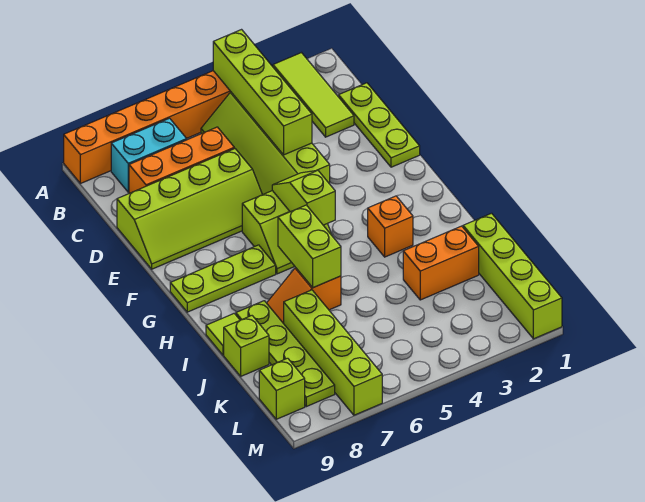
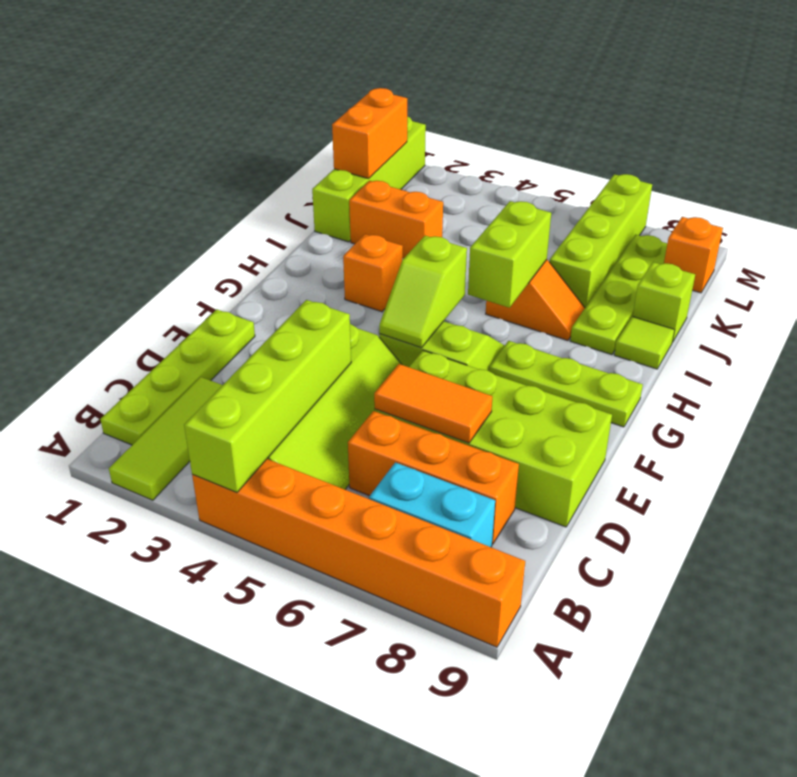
lime 1x3 plate [339,83,420,167] -> lime 1x4 plate [100,309,255,445]
lime 2x4 slope [117,149,262,269] -> lime 2x4 brick [375,351,612,527]
none -> orange 1x2 tile [374,364,492,443]
none -> orange 1x2 brick [332,88,407,179]
lime 1x1 brick [259,358,305,419] -> orange 1x1 brick [664,217,723,293]

